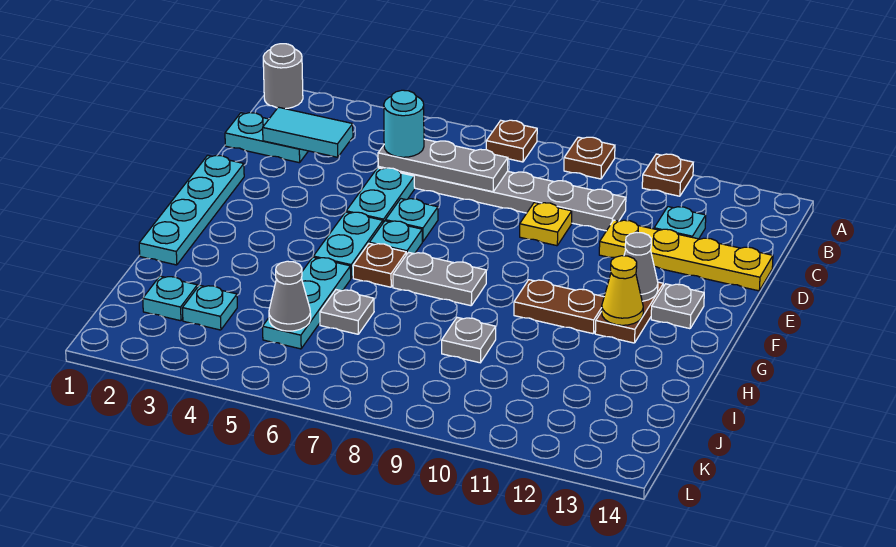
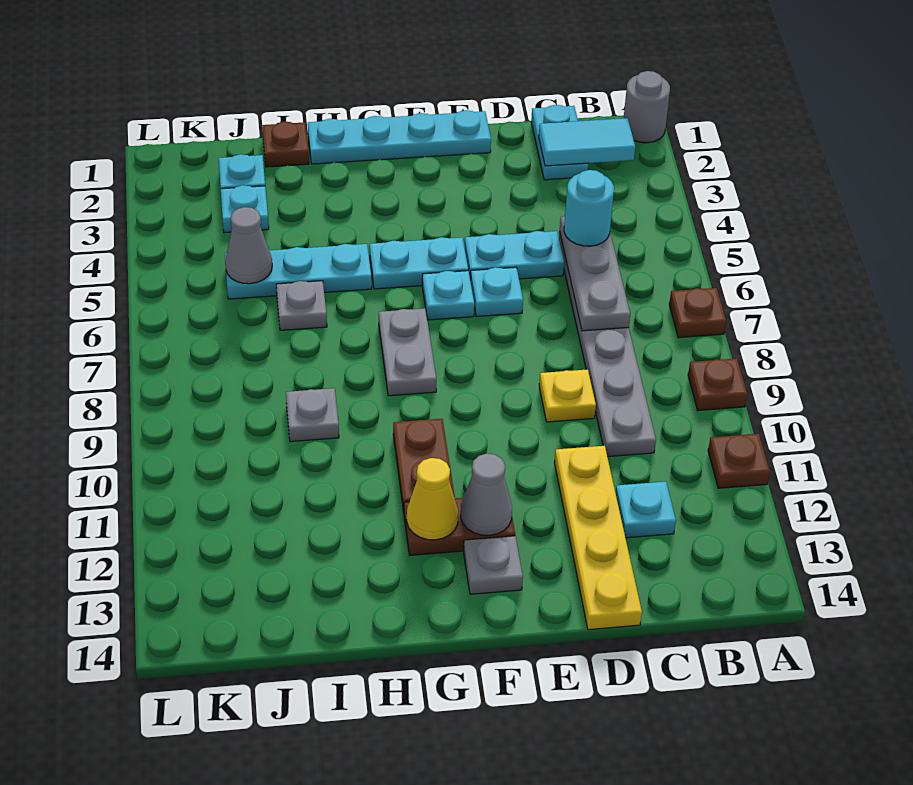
cyan 1x2 tile [263,107,353,157] -> cyan 1x2 tile turned to [539,118,635,166]
brown 1x1 plate [353,244,406,287] -> brown 1x1 plate moved to [262,121,309,167]

